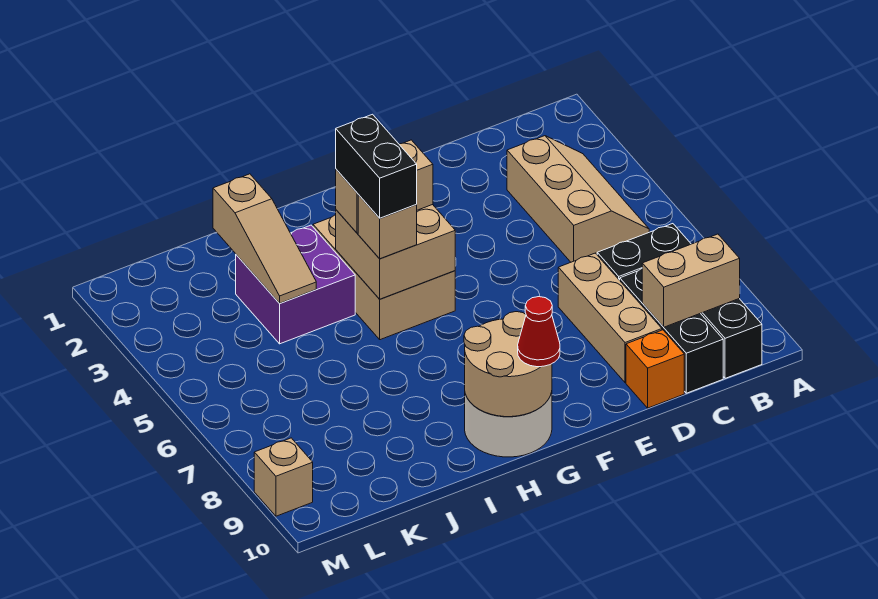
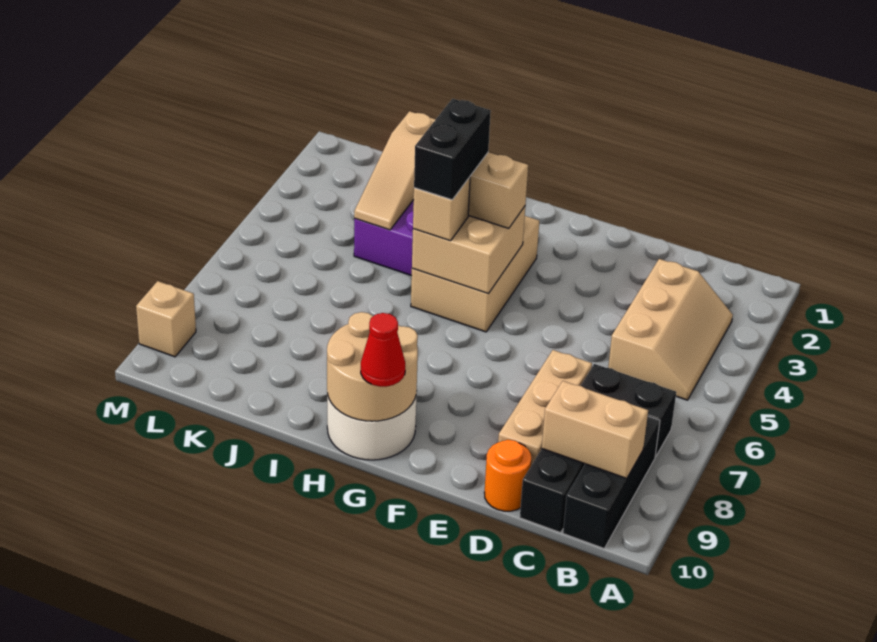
orange 1x1 brick [626,330,684,408] -> orange 1x1 round brick [484,440,531,511]

